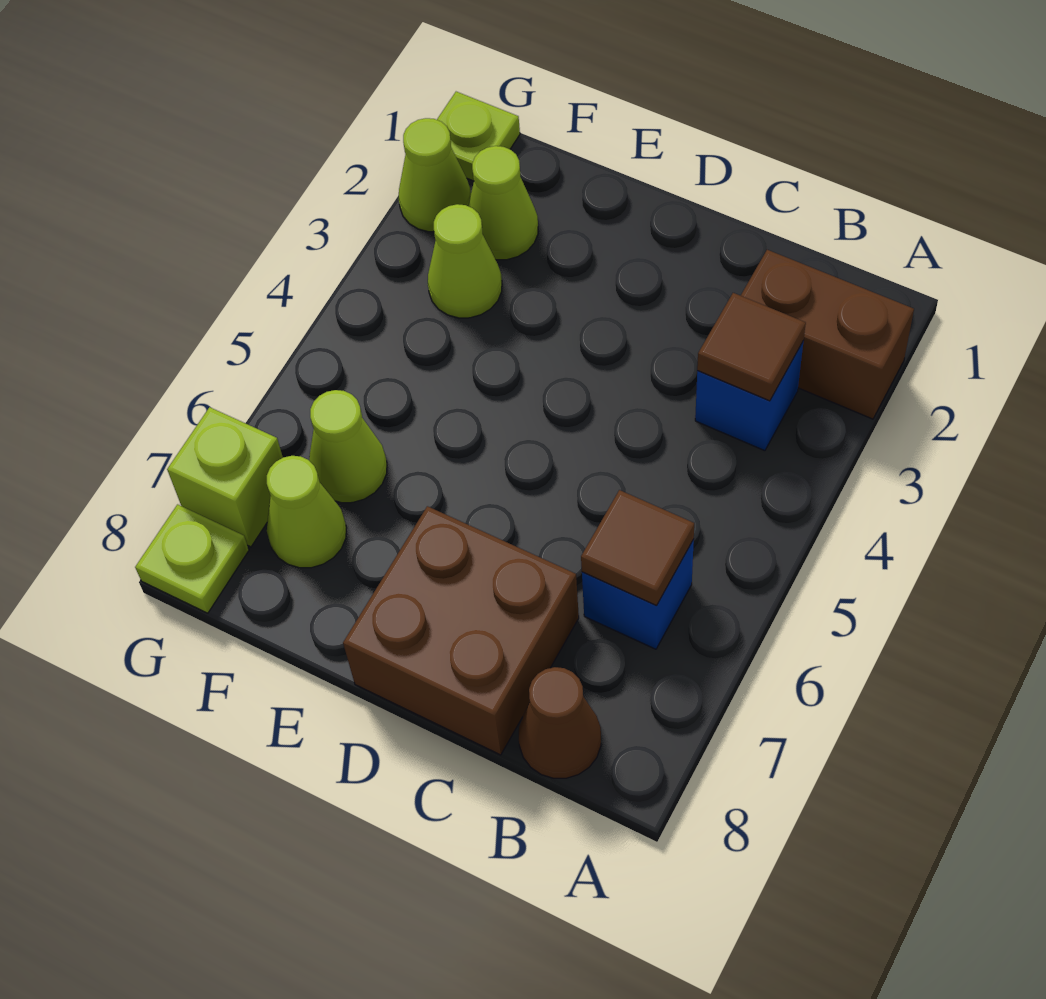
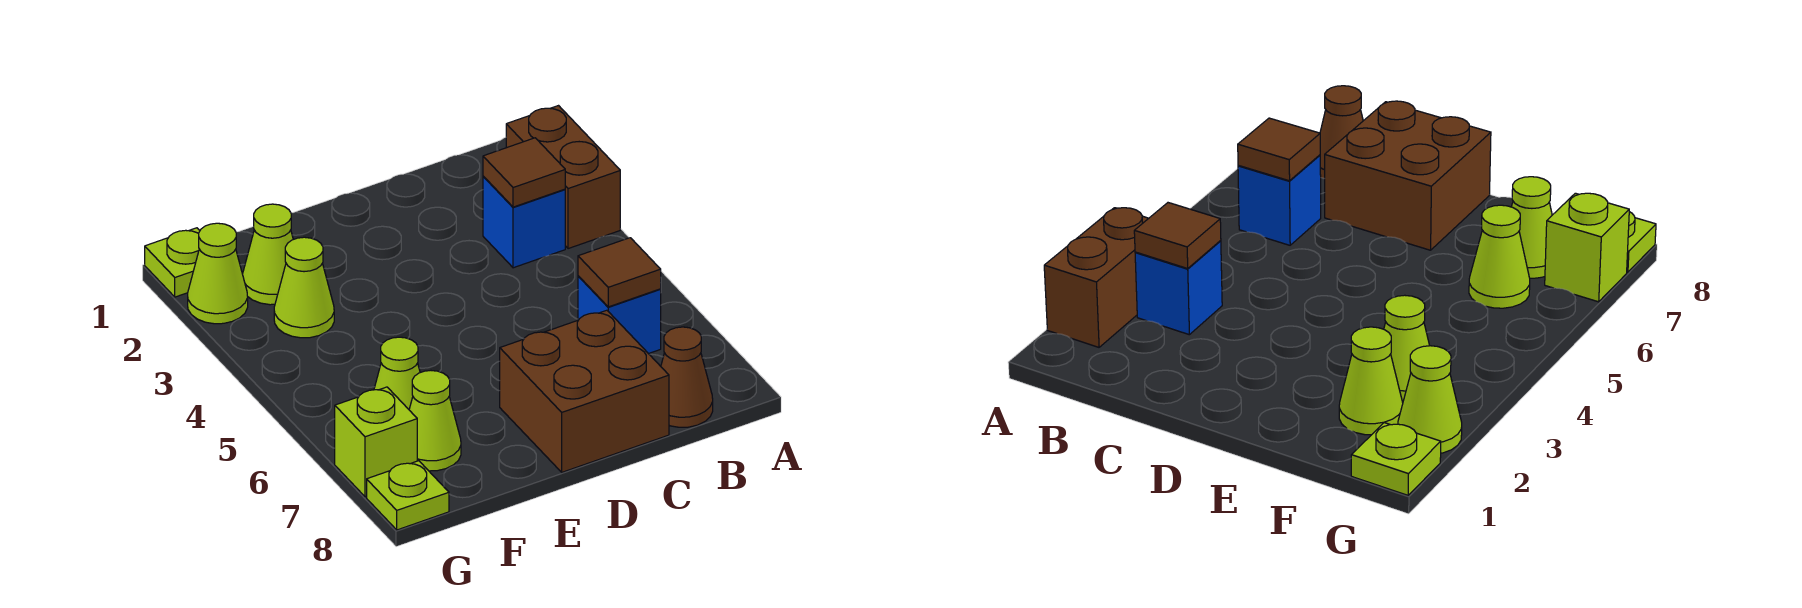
brown 1x2 brick [741,250,914,419] -> brown 1x2 brick turned to [506,106,620,249]

